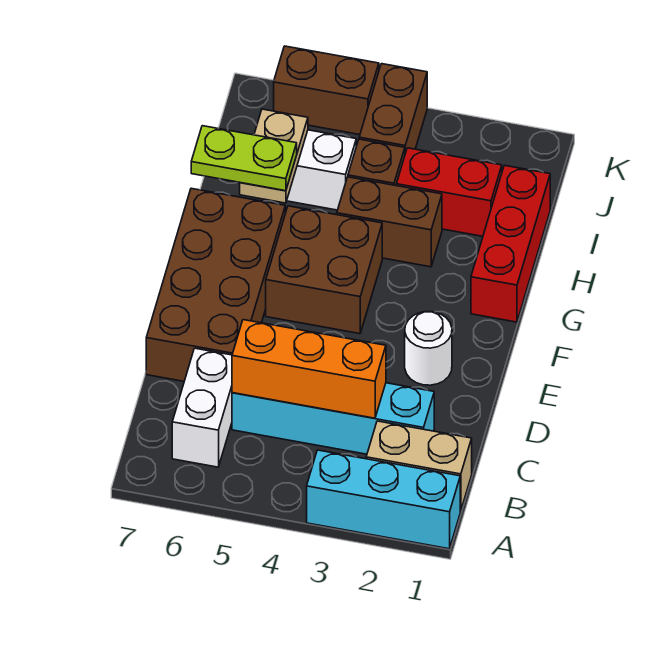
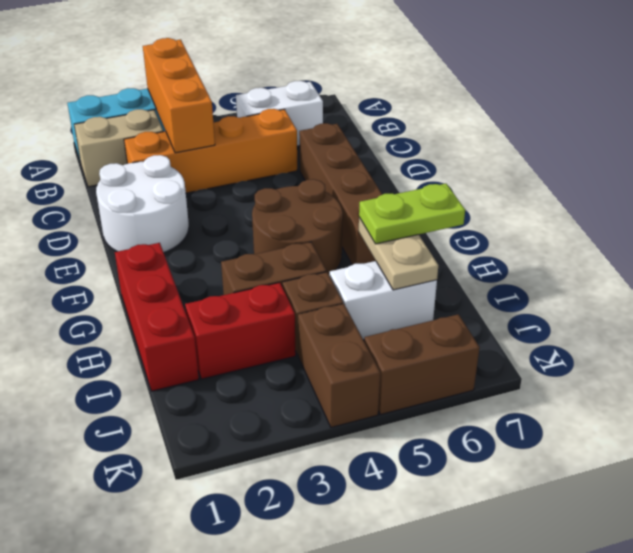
white 1x2 brick [172,348,232,467] -> white 1x2 brick turned to [236,81,323,146]
cyan 1x4 brick [232,383,434,454] -> orange 1x4 brick [124,109,297,193]
orange 1x3 brick [232,320,386,418] -> orange 1x3 brick turned to [143,38,215,153]
brown 2x4 brick [146,188,285,381] -> brown 1x4 brick [299,123,383,265]
white 1x1 round brick [405,311,452,385] -> white 2x2 round brick [96,155,189,253]
brown 2x2 brick [266,206,382,334] -> brown 2x2 round brick [252,179,343,274]

